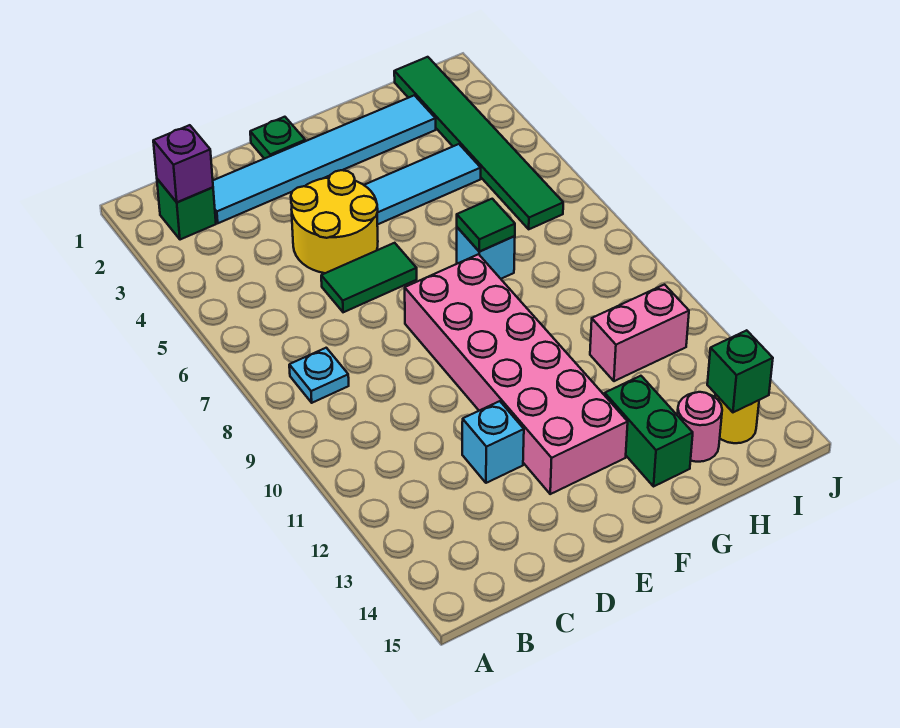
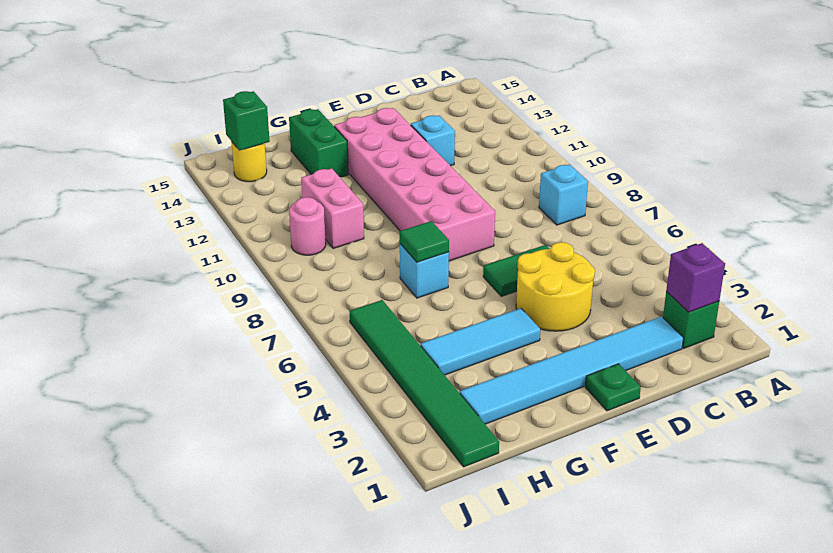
cyan 1x1 plate [289,348,349,403] -> cyan 1x1 brick [539,164,588,225]
pink 1x2 brick [590,285,689,381] -> pink 1x2 brick turned to [301,168,364,249]
pink 1x1 round brick [677,392,722,462] -> pink 1x1 round brick moved to [289,197,326,255]

